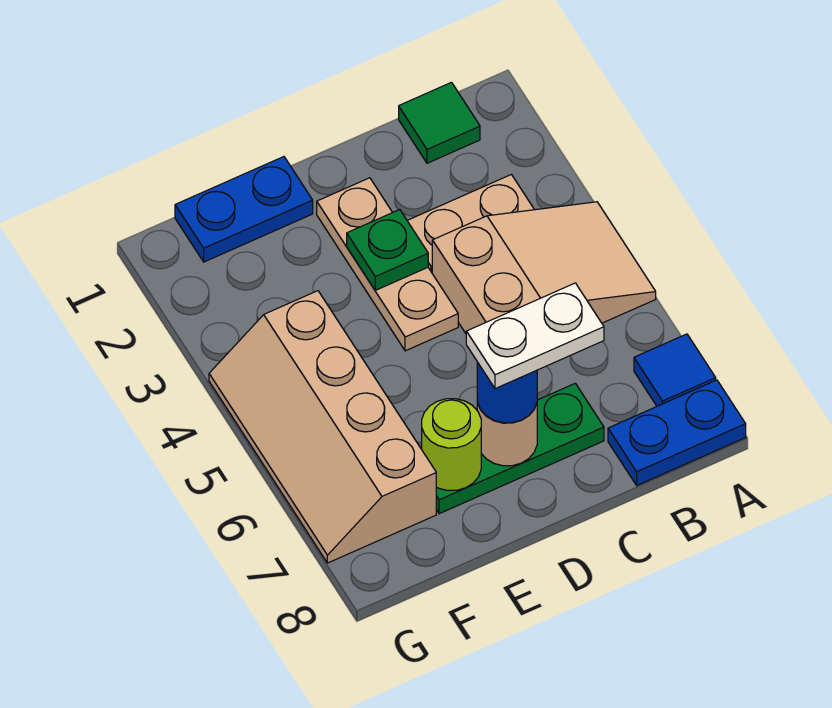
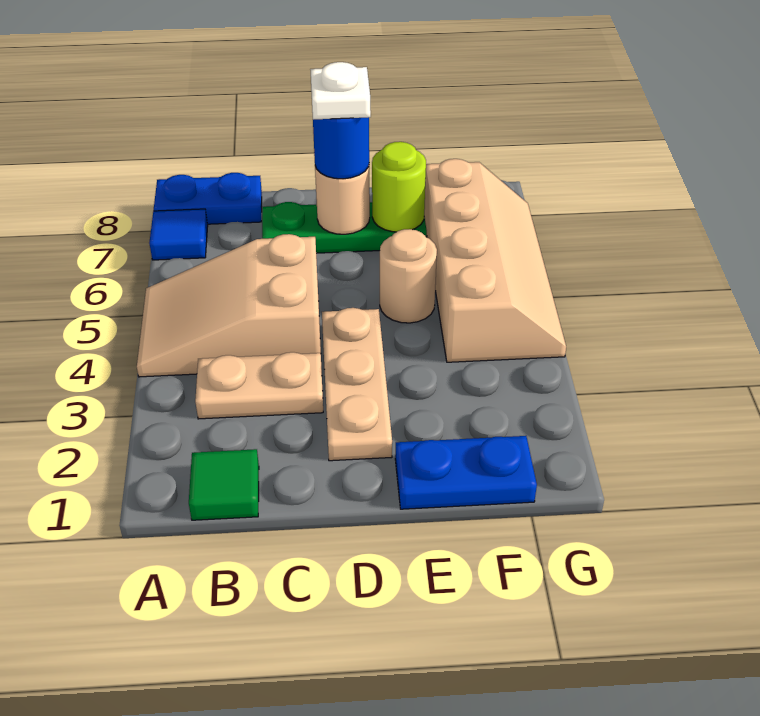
white 1x2 plate [466,283,604,389] -> white 1x1 plate [310,62,371,119]
green 1x1 plate [347,210,428,290] -> none
none -> tan 1x1 round brick [380,229,437,323]

